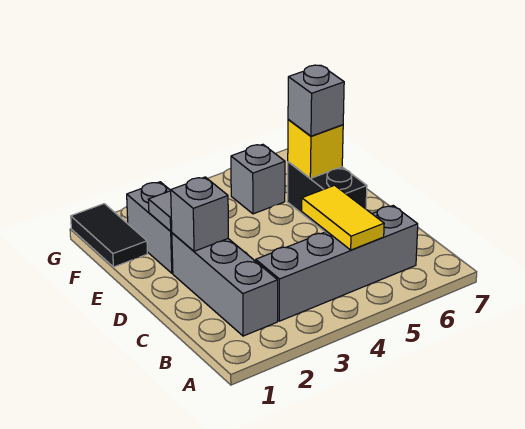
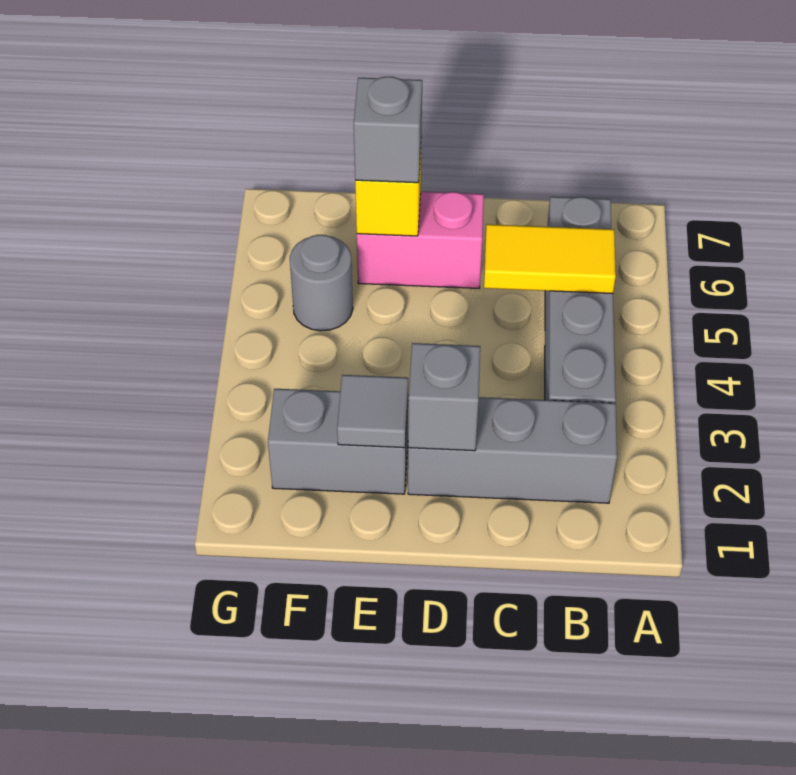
black 1x2 brick [287,162,367,232] -> pink 1x2 brick [357,192,484,288]
black 1x2 tile [71,204,147,267] -> none
grey 1x1 brick [231,144,285,214] -> grey 1x1 round brick [290,235,353,331]

